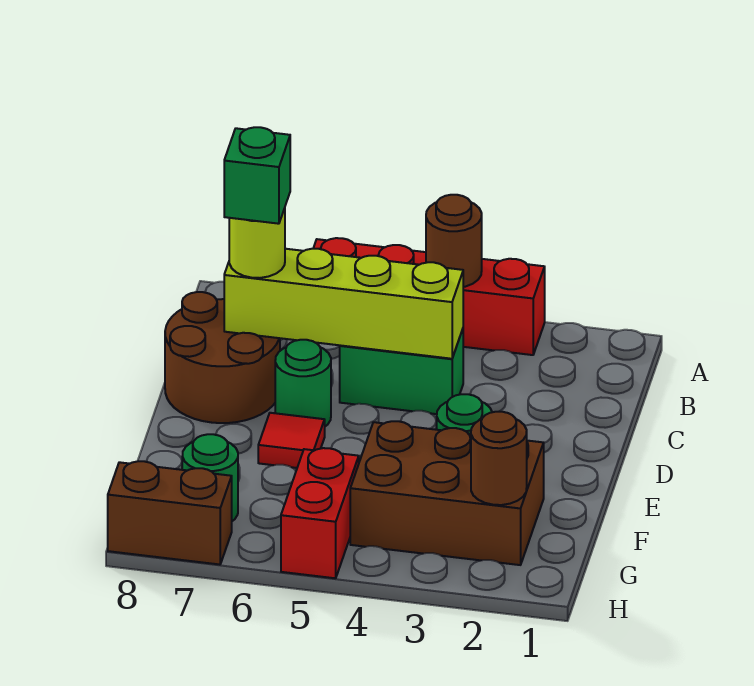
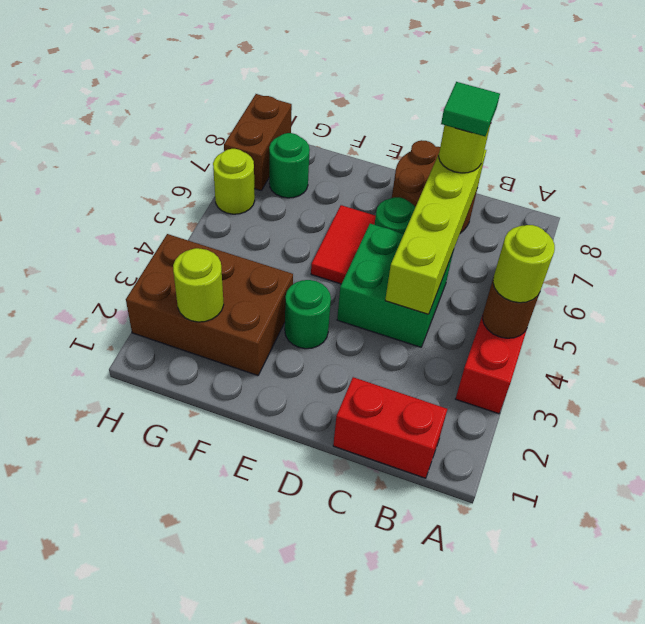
none -> lime 1x1 round brick [493,225,555,303]
green 1x2 brick [340,329,463,414] -> green 2x2 brick [337,224,454,347]
green 1x1 brick [224,127,290,224] -> green 1x1 tile [441,82,500,136]
red 1x1 tile [258,413,325,468] -> red 1x2 tile [311,205,376,284]
brown 2x3 brick [350,421,544,565] -> brown 2x3 brick turned to [126,234,293,376]
brown 1x1 round brick [471,412,527,505] -> lime 1x1 round brick [173,248,224,322]
red 1x2 brick [281,448,359,578] -> red 1x2 brick moved to [333,377,447,478]
none -> lime 1x1 round brick [213,149,255,214]

